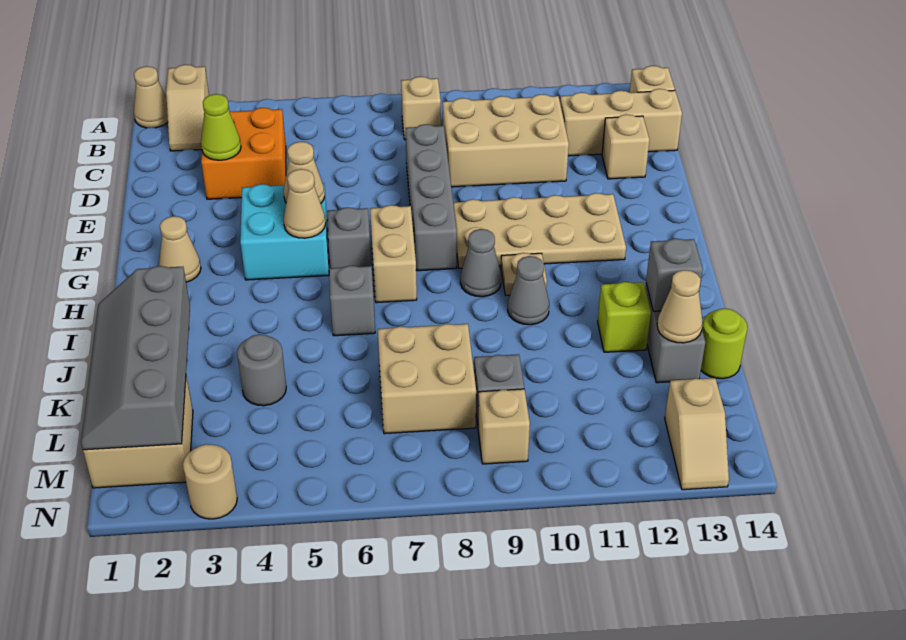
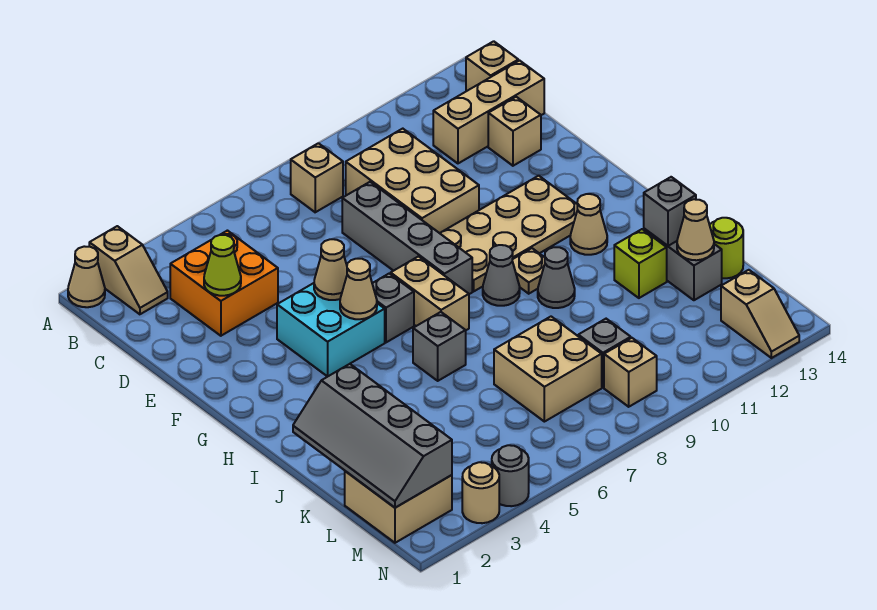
tan 2x3 brick [443,94,569,187] -> tan 2x3 brick turned to [346,129,479,233]
tan 1x1 cone [159,216,201,282] -> tan 1x1 cone moved to [570,194,607,255]
grey 1x1 round brick [237,334,286,406] -> grey 1x1 round brick moved to [492,445,529,506]

